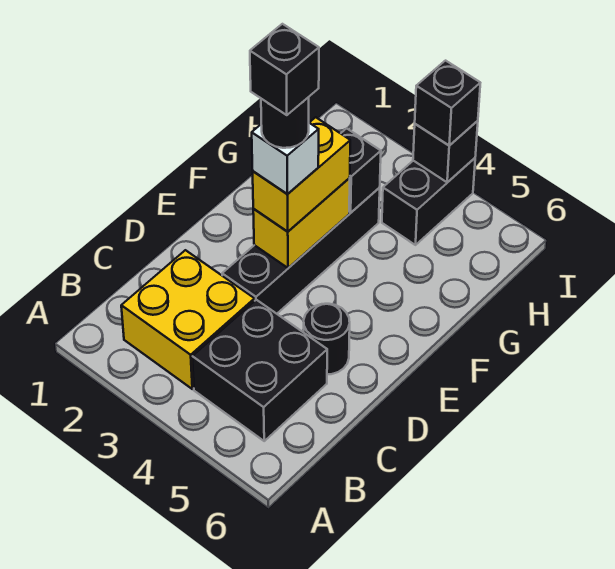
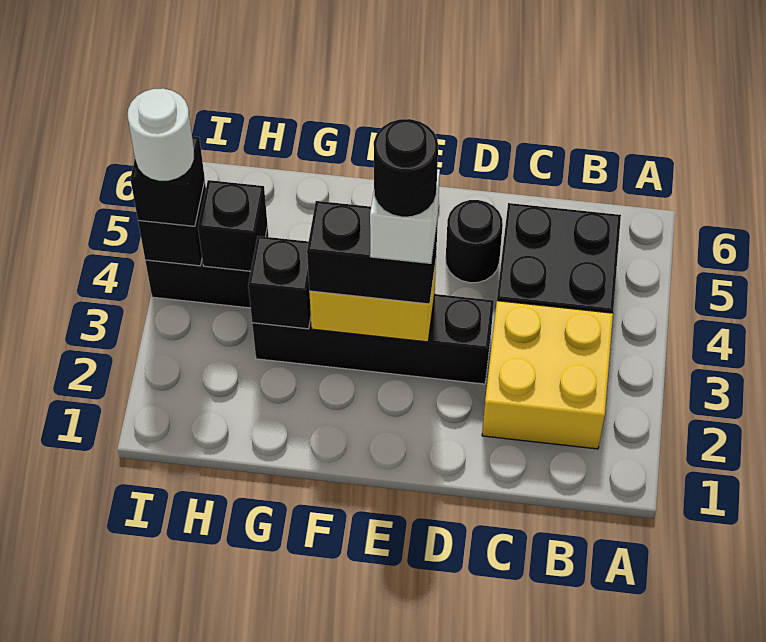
yellow 1x2 brick [253,117,350,232] -> black 1x2 brick [307,201,438,304]
black 1x1 brick [250,24,319,115] -> black 1x1 brick moved to [198,180,268,271]
none -> white 1x1 round brick [128,88,194,181]

